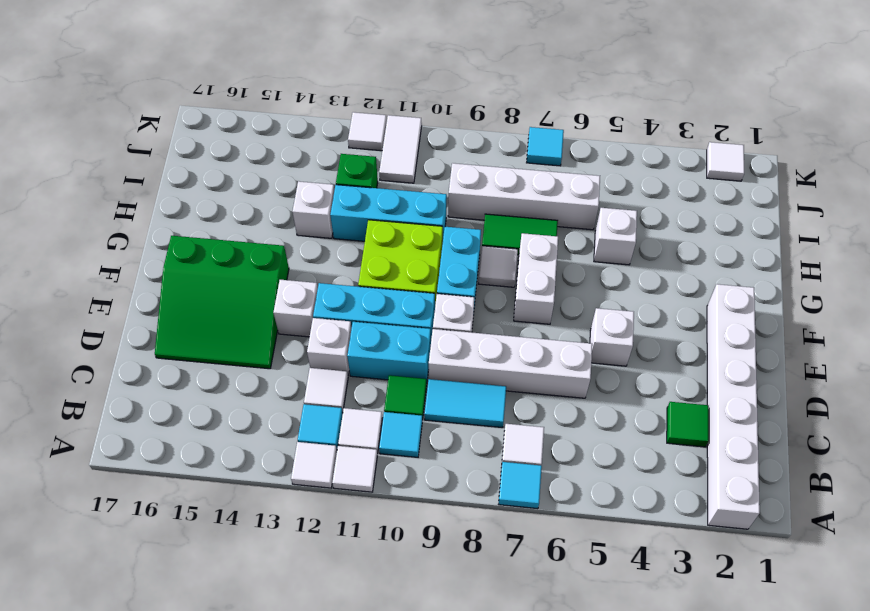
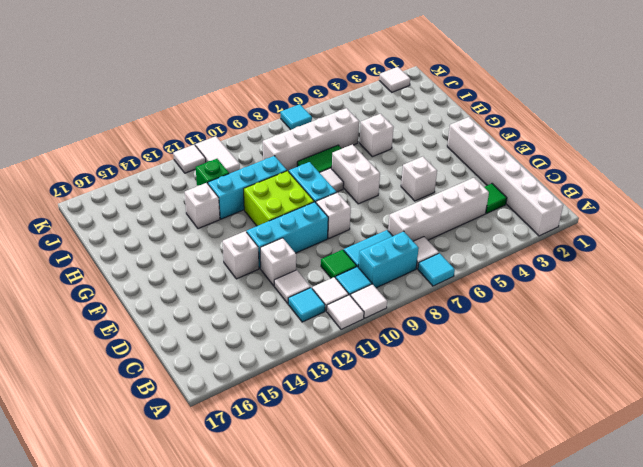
white 1x1 tile [291,442,337,488] -> white 1x1 tile moved to [350,284,387,318]
white 1x4 brick [429,329,592,398] -> white 1x4 brick moved to [388,178,489,241]
cyan 1x2 brick [347,322,431,380] -> cyan 1x2 brick moved to [358,231,419,288]
green 3x3 slope [155,236,289,369] -> none

